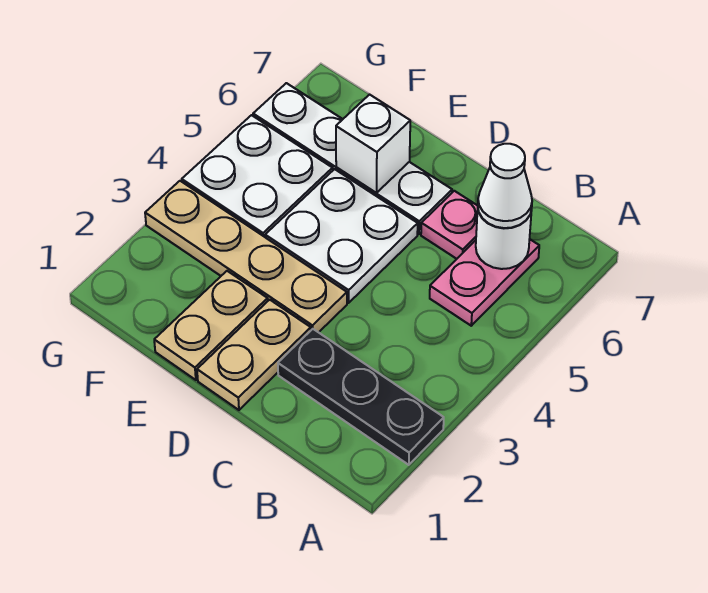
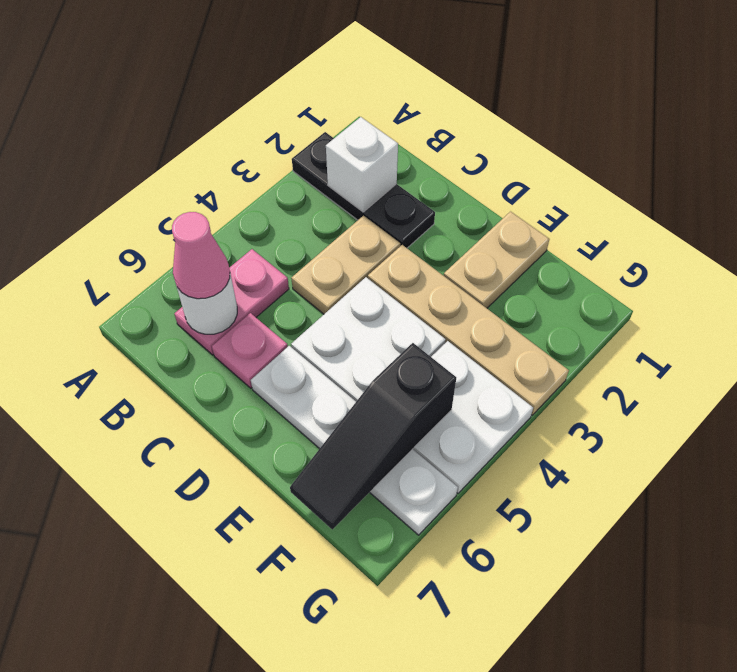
white 1x1 cone [478,144,532,228] -> pink 1x1 cone [172,212,230,299]
tan 1x2 plate [197,300,311,410] -> tan 1x2 plate moved to [291,216,400,314]
white 1x1 brick [336,94,410,193] -> white 1x1 brick moved to [326,117,398,212]
none -> black 1x3 slope [290,343,456,529]

